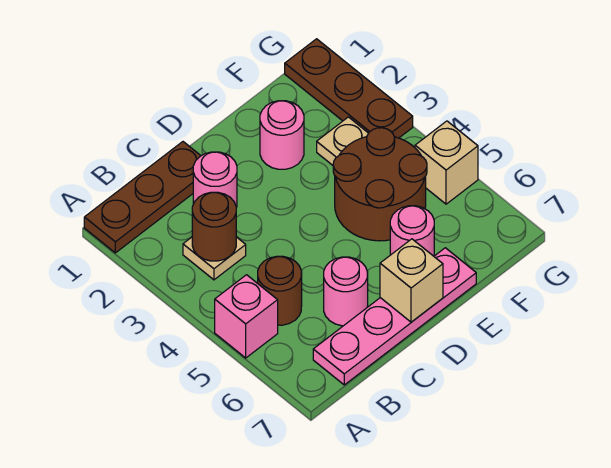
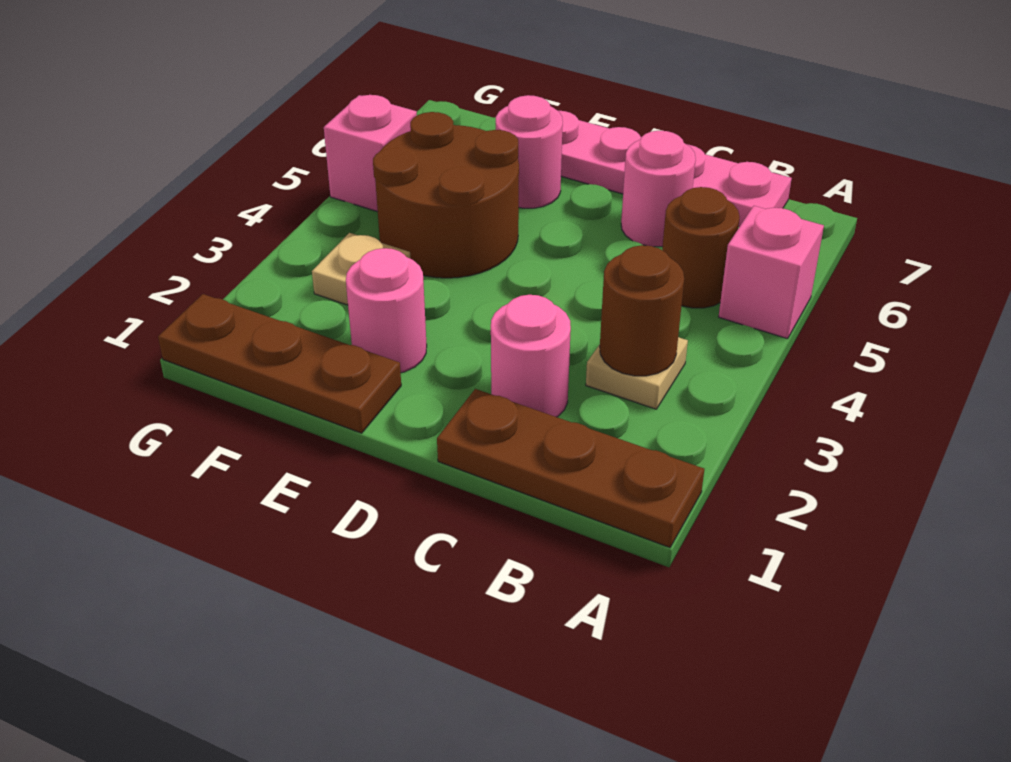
tan 1x1 brick [380,239,443,322] -> none
brown 1x3 plate [285,39,413,138] -> brown 1x3 plate turned to [158,294,401,433]
tan 1x1 brick [415,121,478,204] -> pink 1x1 brick [324,95,417,212]

